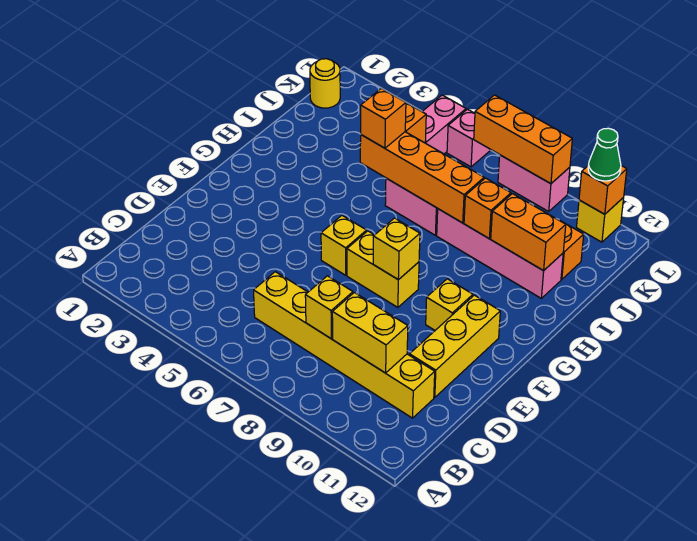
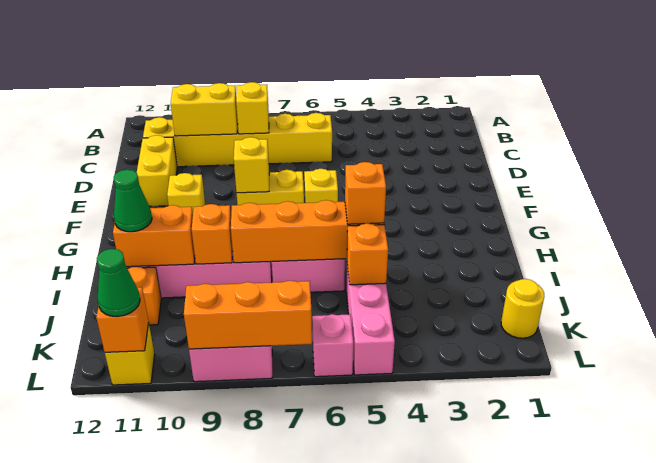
yellow 1x3 brick [410,295,500,397] -> yellow 1x2 brick [137,135,177,206]
none -> green 1x1 cone [114,170,152,232]

